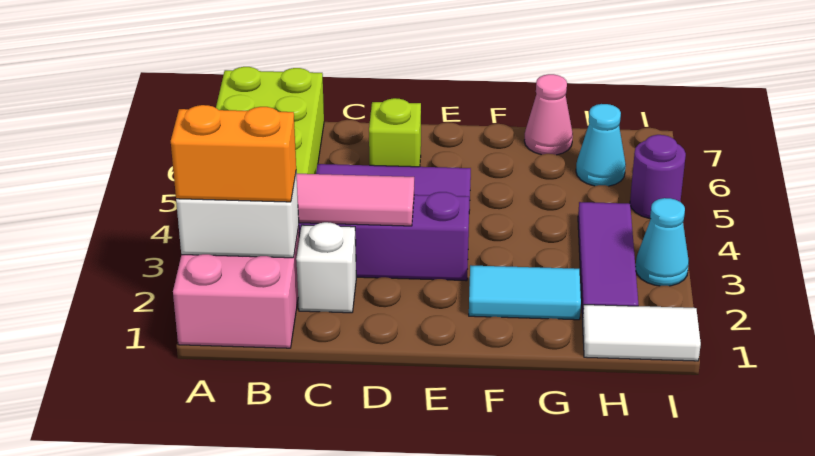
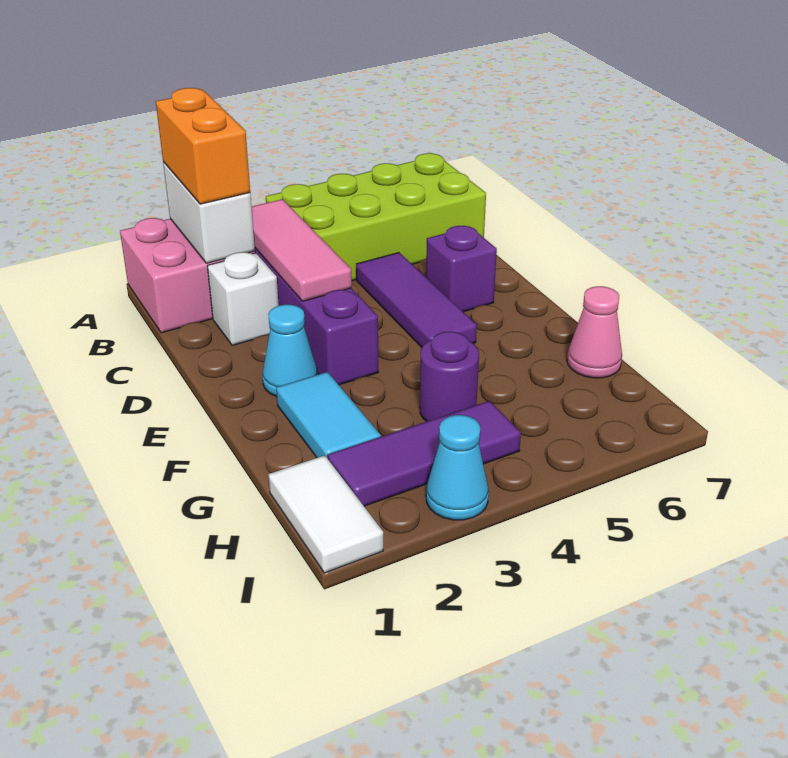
lime 1x1 brick [369,98,421,167] -> purple 1x1 brick [426,226,497,312]
cyan 1x1 cone [576,104,626,186] -> cyan 1x1 cone moved to [262,305,318,396]
purple 1x1 round brick [630,135,686,218] -> purple 1x1 round brick moved to [420,332,479,421]

